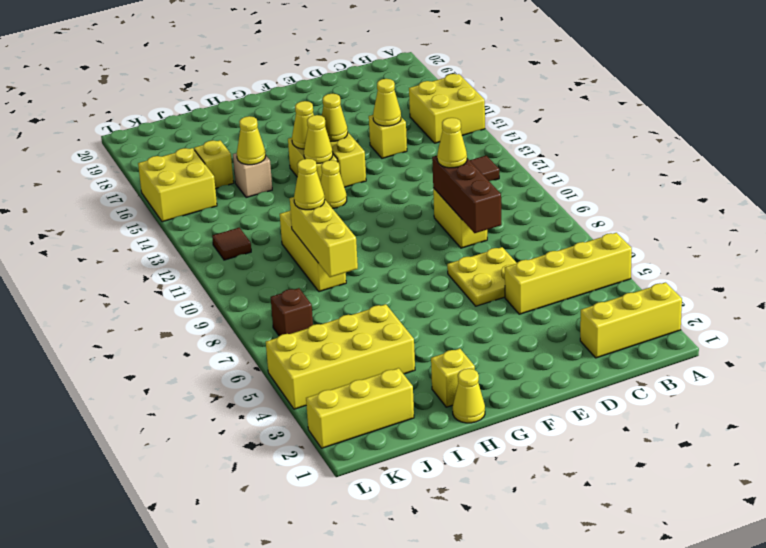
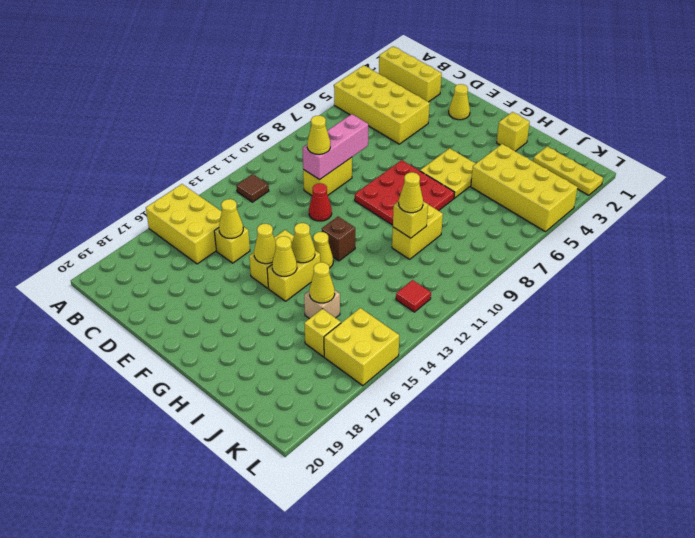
yellow 1x4 brick [505,233,632,314] -> yellow 2x4 brick [334,65,430,144]
yellow 2x2 brick [409,74,485,143] -> yellow 2x3 brick [146,184,222,264]
yellow 2x2 plate [447,247,517,306] -> yellow 2x2 plate moved to [420,148,475,198]
brown 1x3 brick [432,156,501,233] -> pink 1x3 brick [302,114,368,180]
none -> red 1x1 cone [309,183,332,221]
none -> red 3x3 plate [355,160,455,225]
yellow 1x1 cone [453,369,485,423] -> yellow 1x1 cone moved to [449,84,470,120]
yellow 1x3 brick [290,197,358,277] -> yellow 1x1 brick [393,201,428,238]
yellow 1x3 brick [280,210,346,292] -> yellow 1x2 brick [392,205,443,259]
yellow 1x3 brick [306,368,414,448] -> yellow 1x3 plate [533,147,603,195]
brown 1x1 brick [271,288,313,336] -> brown 1x1 brick moved to [322,216,355,261]
brown 1x1 tile [212,228,251,260] -> red 1x1 tile [396,280,431,312]

